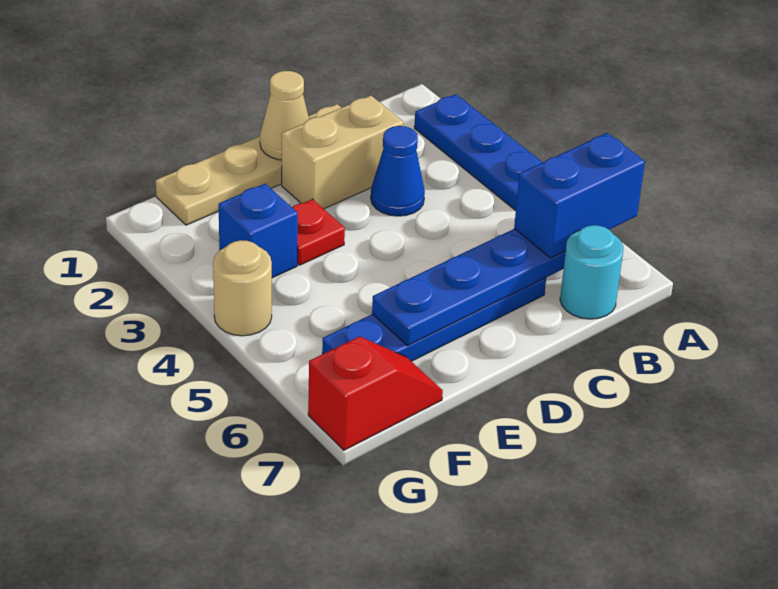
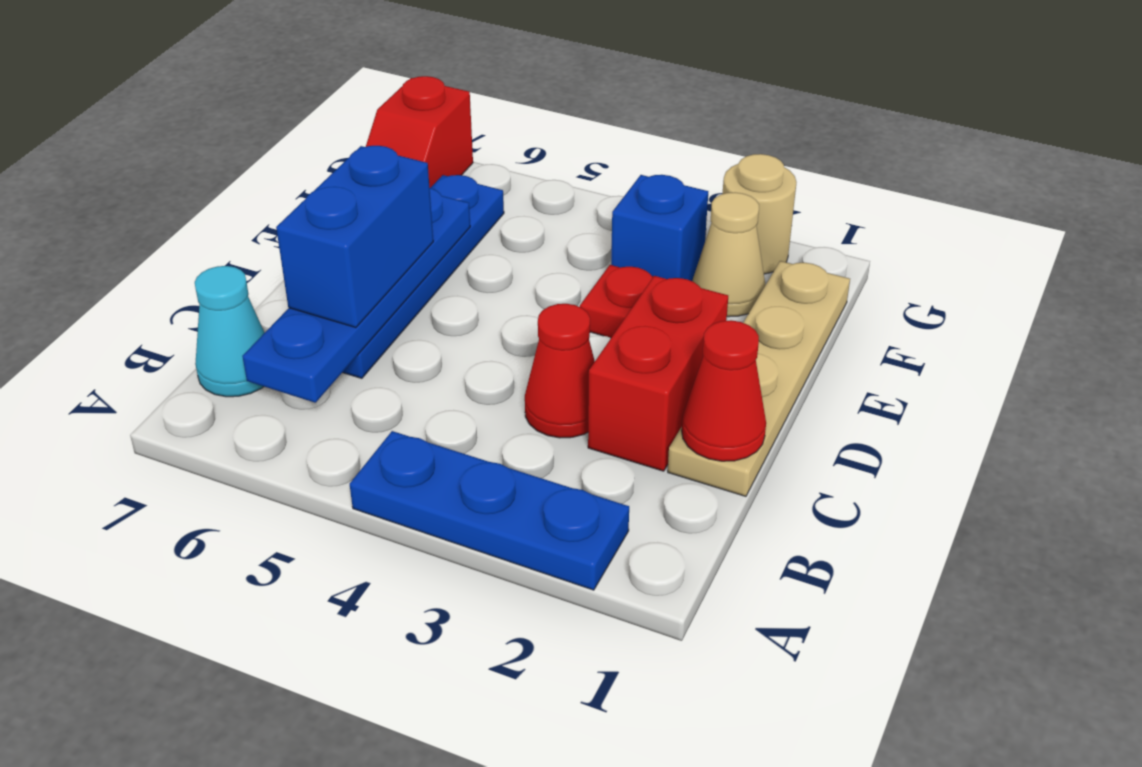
blue 1x2 brick [514,133,645,258] -> blue 1x2 brick moved to [276,146,433,328]
cyan 1x1 round brick [560,225,623,319] -> cyan 1x1 cone [195,266,265,397]
none -> red 1x1 cone [682,320,766,461]
tan 1x2 brick [282,96,403,209] -> red 1x2 brick [588,276,728,471]
blue 1x1 cone [371,126,425,216] -> red 1x1 cone [525,304,595,438]
tan 1x1 cone [260,71,309,160] -> tan 1x1 cone moved to [693,192,765,317]
tan 1x1 round brick [213,240,272,336] -> tan 1x1 round brick moved to [722,154,796,274]

